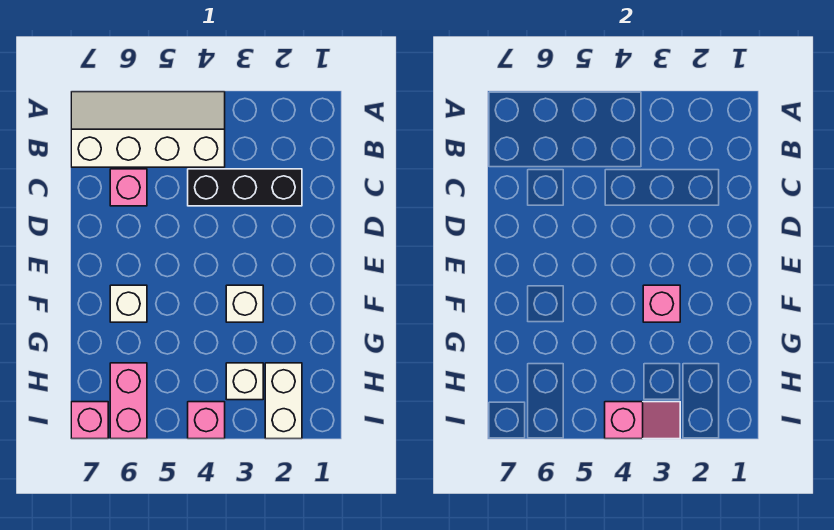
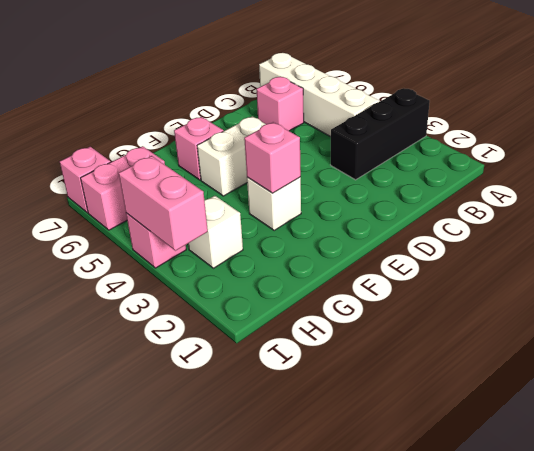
black 1x3 brick [188,169,302,206] -> black 1x3 brick turned to [331,88,430,180]
white 1x1 brick [110,285,147,322] -> pink 1x1 brick [174,117,223,180]
white 1x2 brick [265,363,302,439] -> white 1x2 brick moved to [197,116,266,196]
pink 1x2 slope [605,402,680,439] -> pink 1x2 brick [119,156,208,251]

